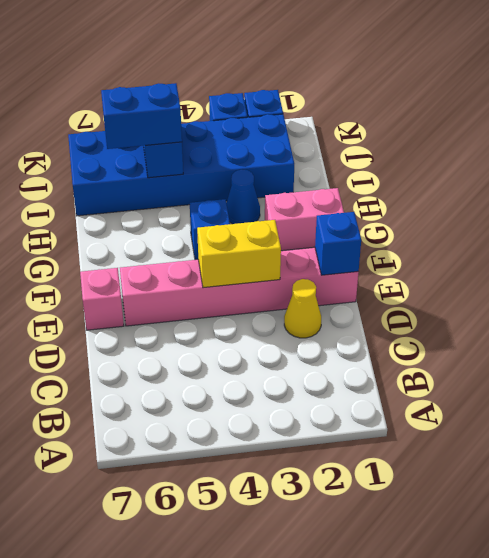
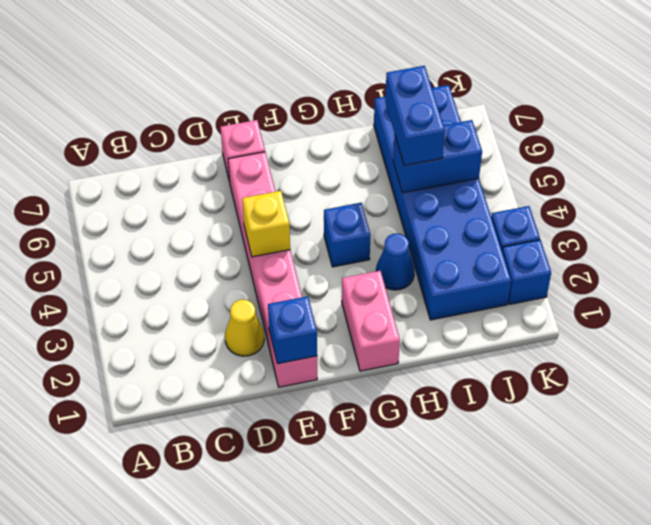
yellow 1x2 brick [197,220,281,288] -> yellow 1x1 brick [242,191,290,257]

